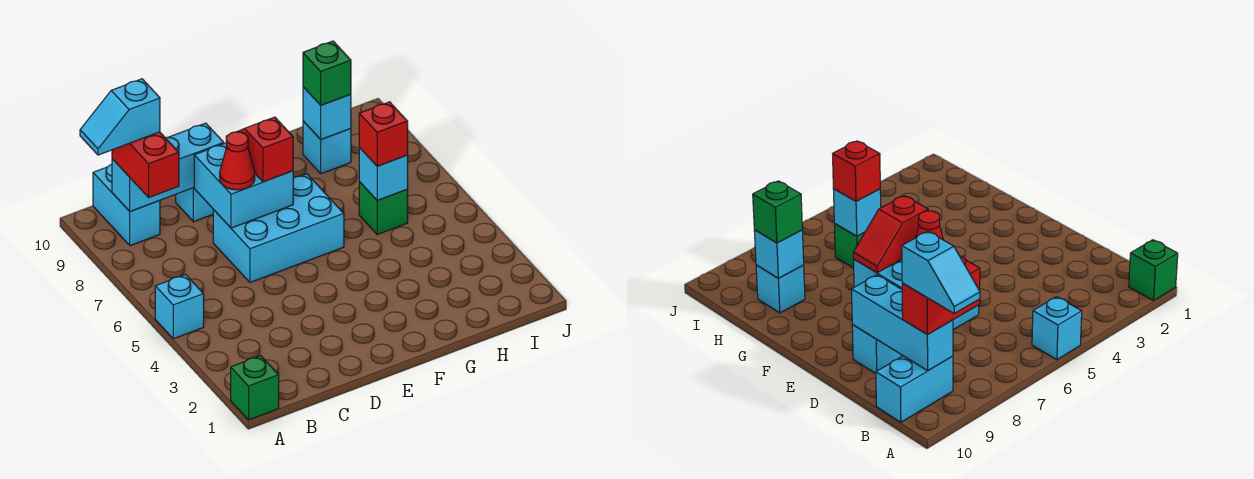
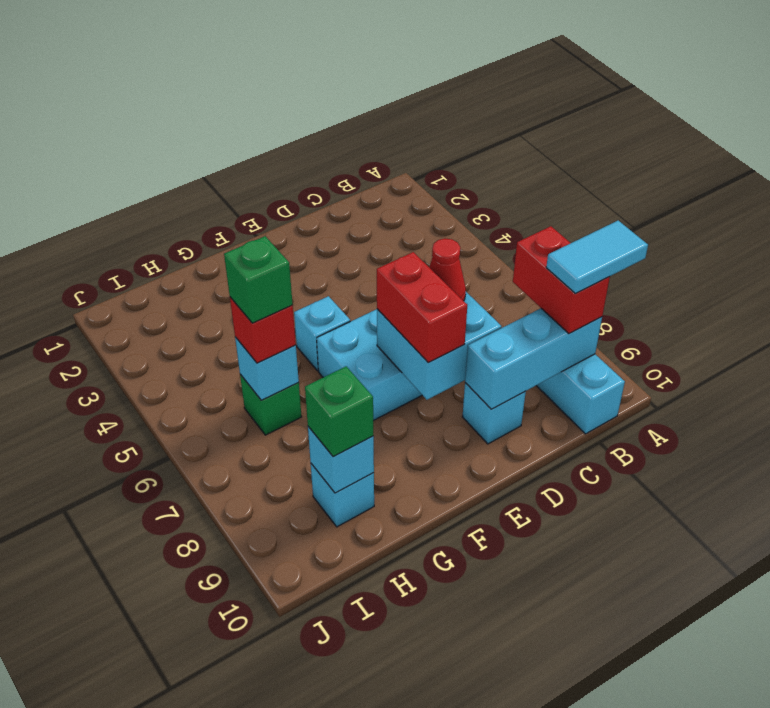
green 1x1 brick [231,356,279,420] -> green 1x1 brick moved to [224,236,293,323]
cyan 1x1 brick [155,275,204,339] -> cyan 1x1 brick moved to [294,296,350,371]
cyan 1x2 slope [80,79,160,155] -> cyan 1x2 tile [546,221,648,293]
red 1x2 slope [226,117,293,182] -> red 1x2 brick [377,252,467,363]

